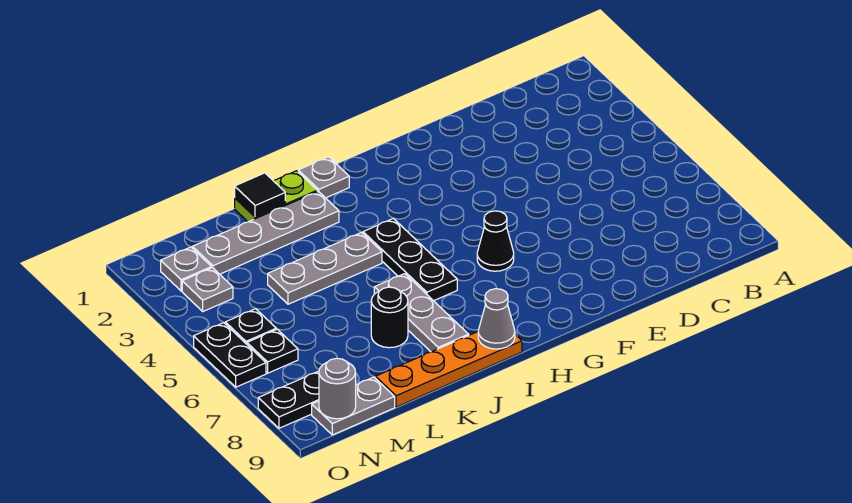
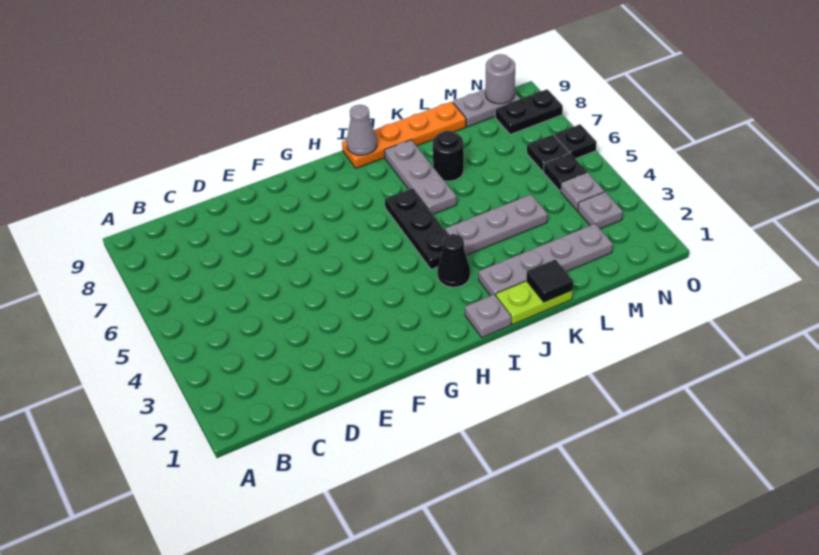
black 1x1 cone [477,211,514,271] -> black 1x1 cone moved to [438,234,470,287]
grey 1x1 plate [161,247,211,291] -> grey 1x1 plate moved to [560,172,604,211]
black 1x2 plate [194,323,266,387] -> black 1x1 plate [554,124,597,159]

